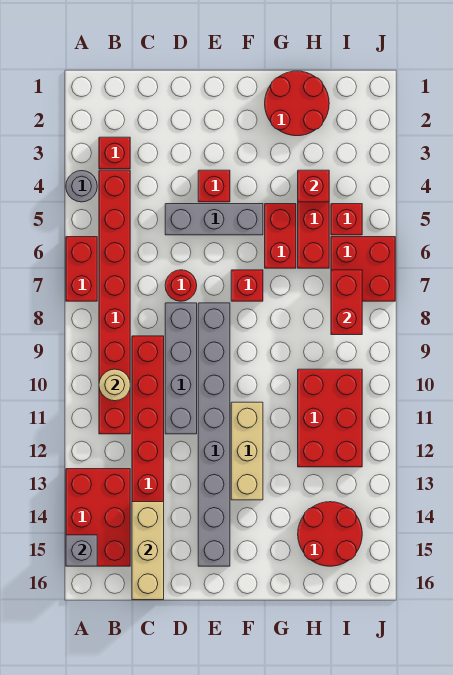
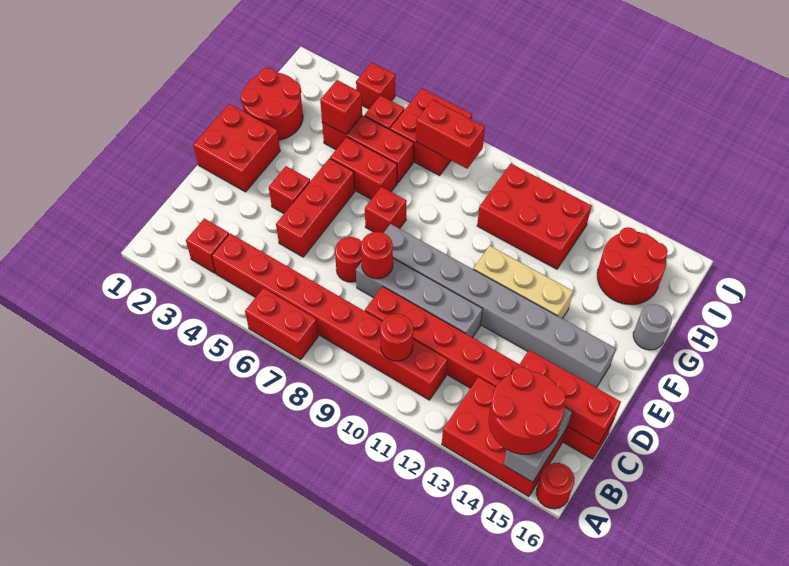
grey 1x1 round brick [66,171,97,202] -> grey 1x1 round brick moved to [633,304,672,350]
none -> red 2x2 round brick [489,367,566,454]
grey 1x1 brick [66,535,97,566] -> grey 1x2 brick [504,408,572,483]
none -> red 1x1 round brick [536,463,575,509]
tan 1x1 round brick [99,369,130,401] -> red 1x1 round brick [380,314,413,361]
tan 1x3 brick [132,502,164,600] -> red 1x3 brick [517,350,621,444]
grey 1x3 brick [165,204,263,235] -> red 1x3 brick [276,158,355,257]
none -> red 1x1 round brick [361,232,393,279]
none -> red 2x2 brick [193,104,280,192]
none -> red 1x1 brick [356,63,395,109]

